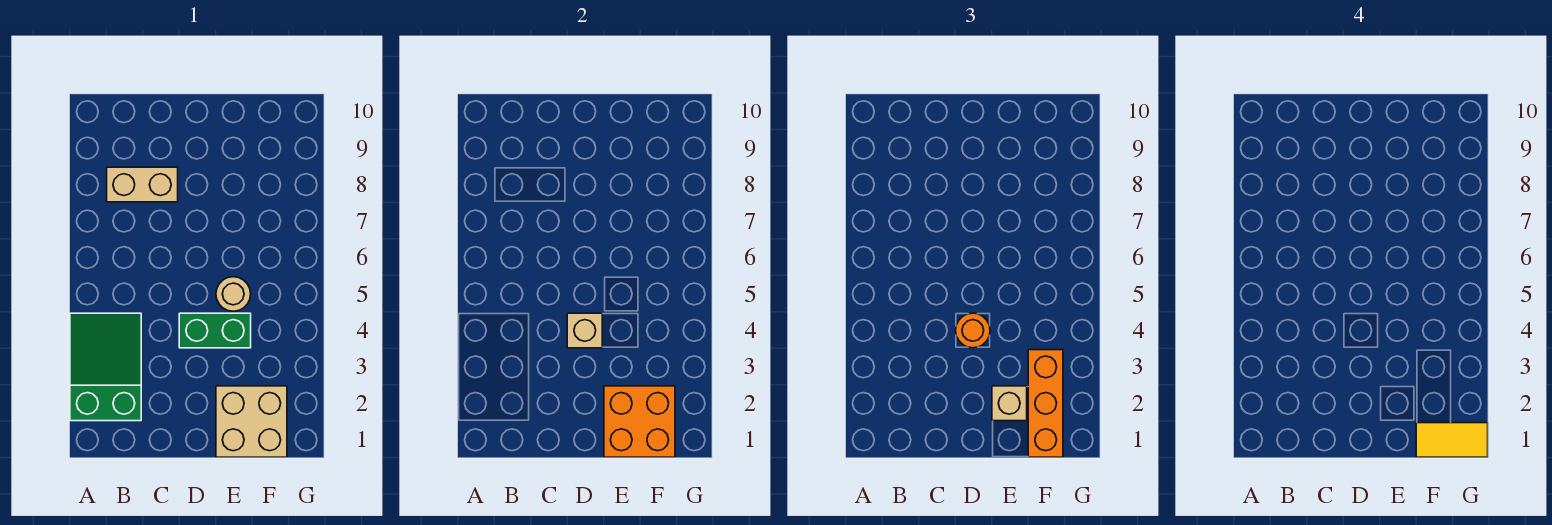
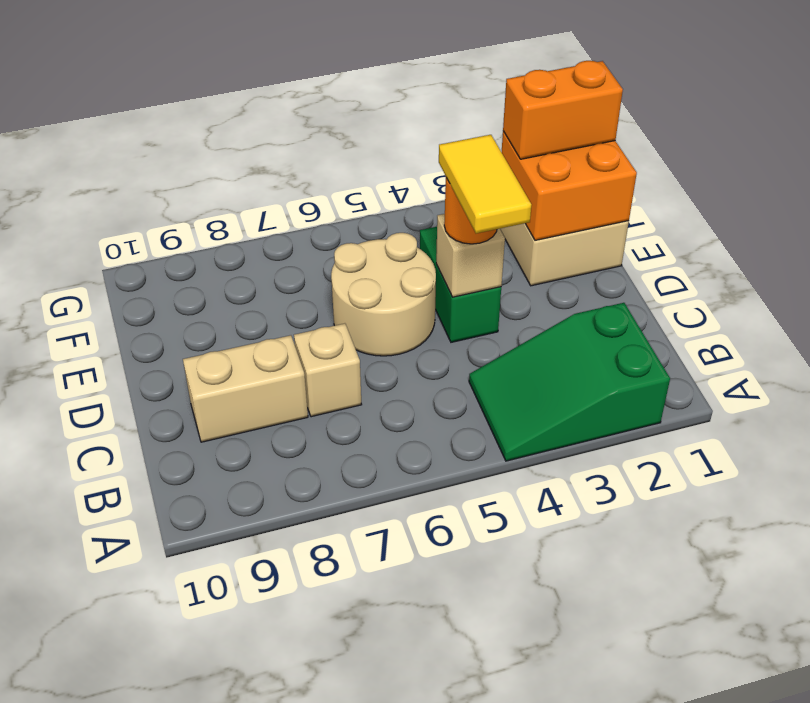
tan 1x2 brick [107,167,178,202] -> tan 1x2 brick turned to [183,335,308,442]
tan 1x1 brick [992,386,1027,421] -> tan 1x1 brick moved to [294,323,362,417]
tan 1x1 round brick [216,277,251,311] -> tan 2x2 round brick [331,233,436,356]
orange 1x3 brick [1028,350,1063,457] -> orange 1x2 brick [503,61,623,159]
yellow 1x2 tile [1416,423,1488,457] -> yellow 1x2 tile moved to [439,135,532,233]

